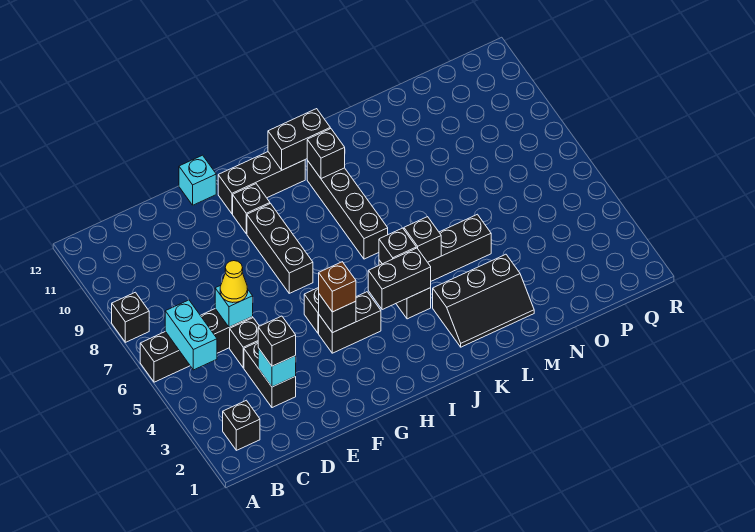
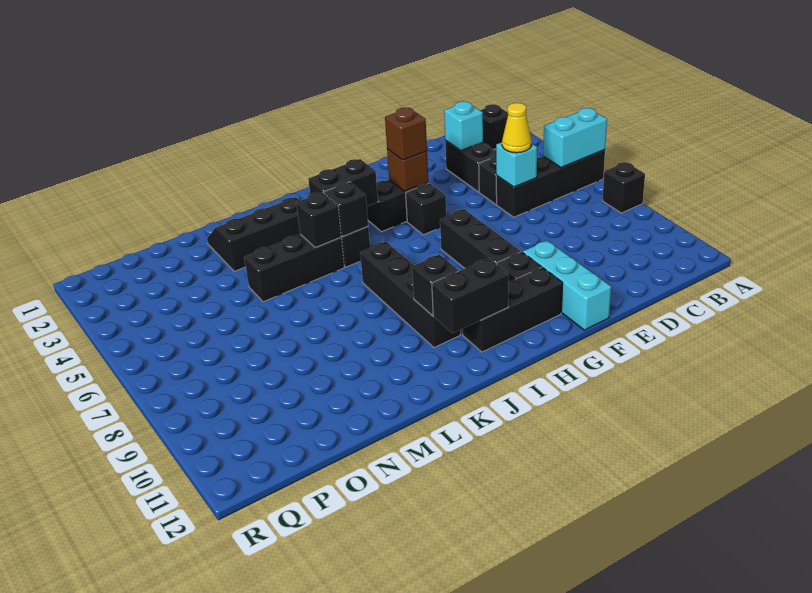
cyan 1x2 brick [165,300,217,370] -> cyan 1x2 brick turned to [543,108,607,168]
black 1x1 brick [258,316,296,366] -> none
cyan 1x1 brick [179,155,216,205] -> cyan 1x3 brick [523,241,611,330]
black 1x1 brick [319,294,356,333] -> brown 1x1 brick [387,149,428,191]

